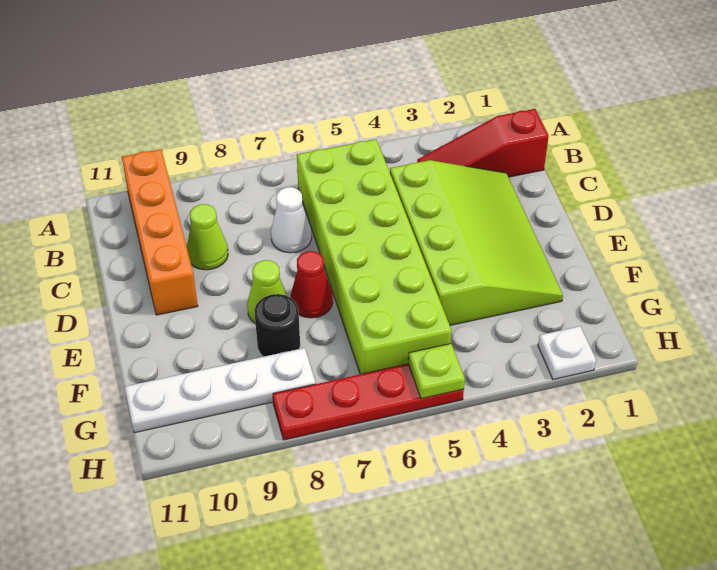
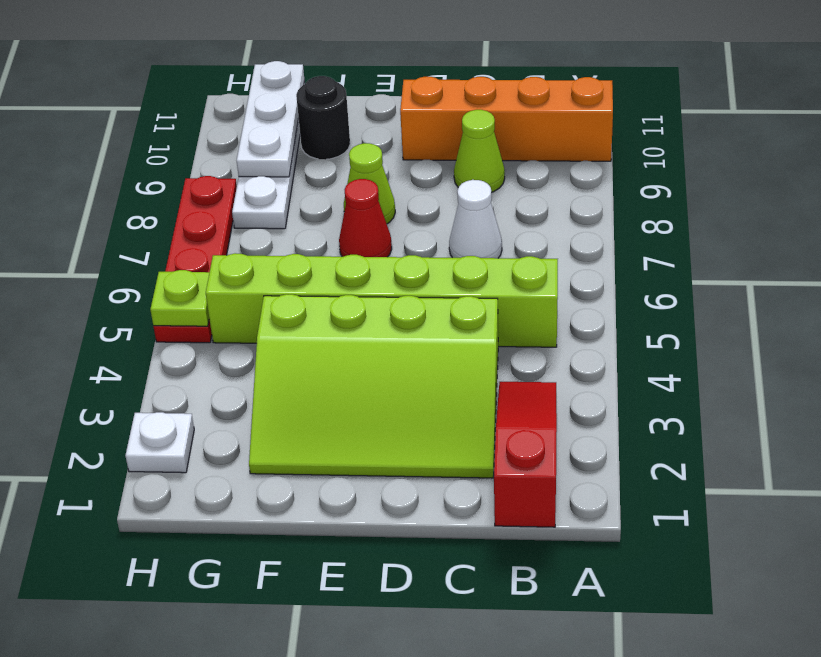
lime 2x6 brick [297,139,452,374] -> lime 1x6 brick [206,253,558,347]
black 1x1 round brick [254,294,300,357] -> black 1x1 round brick moved to [296,76,350,159]
none -> white 1x3 plate [237,61,304,177]

